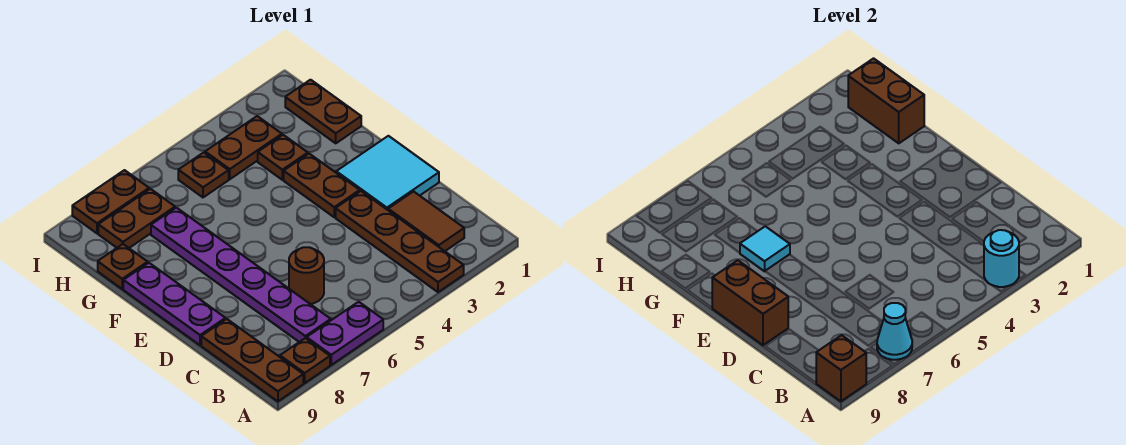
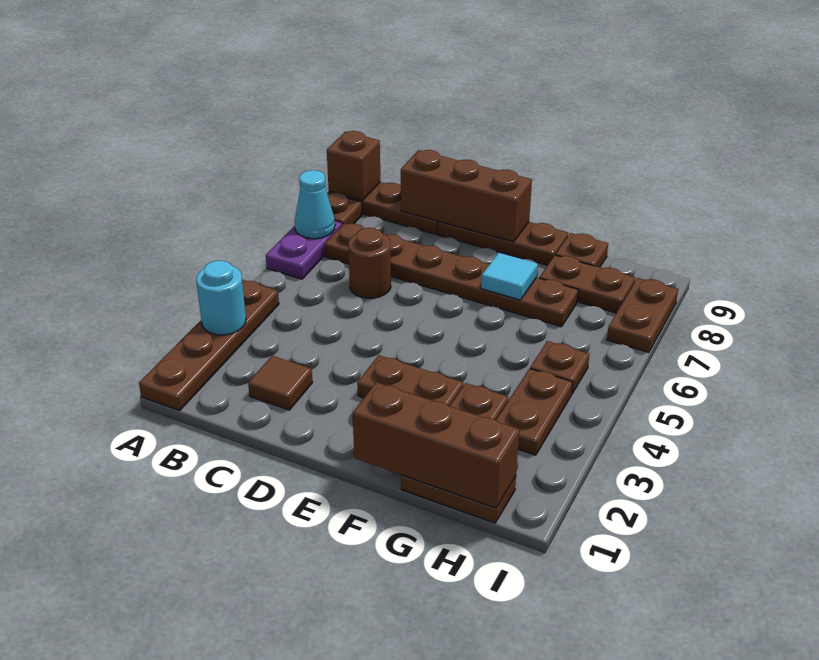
brown 1x4 plate [336,191,464,292] -> brown 1x4 plate turned to [139,280,279,410]
brown 1x2 tile [388,191,464,251] -> brown 1x1 tile [248,356,313,410]
purple 1x6 plate [151,208,331,342] -> brown 1x6 plate [325,223,578,327]
cyan 2x2 tile [336,136,439,210] -> none
purple 1x3 plate [123,263,225,345] -> brown 1x3 plate [438,222,568,265]
brown 1x2 brick [712,260,788,345] -> brown 1x3 brick [401,150,532,242]
brown 1x2 brick [848,58,924,143] -> brown 1x3 brick [353,382,519,508]
brown 1x2 plate [98,189,175,248] -> brown 1x2 plate turned to [539,255,635,313]

